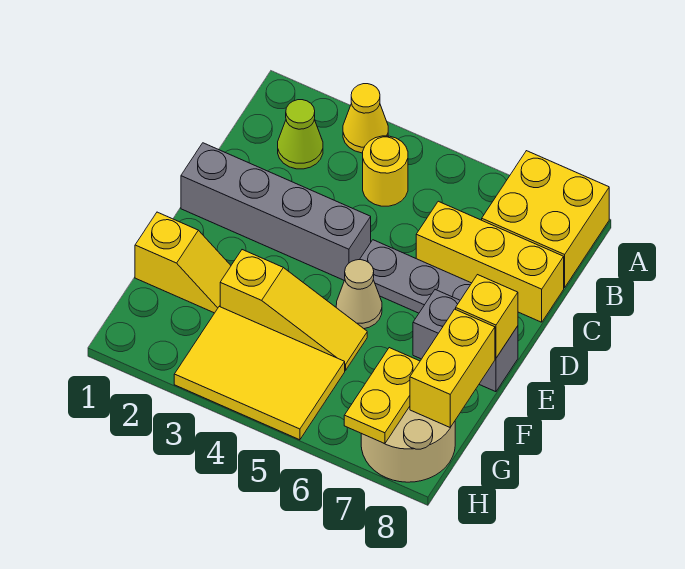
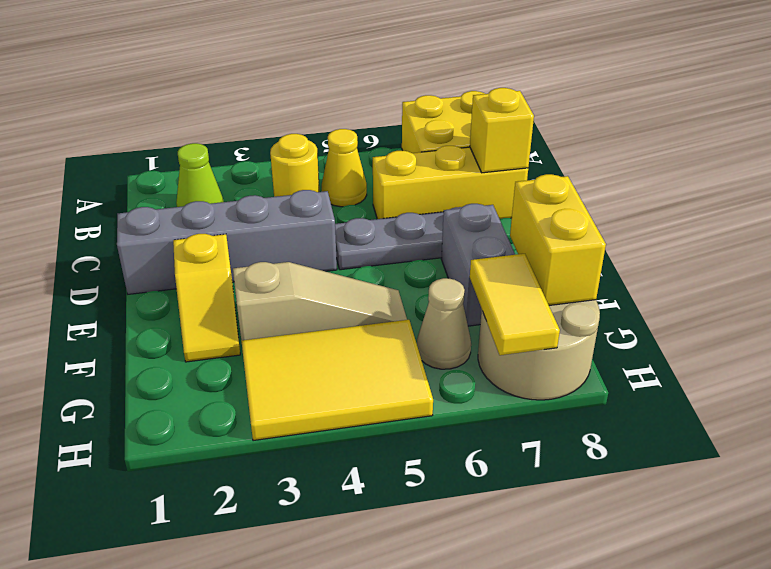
yellow 1x1 cone [343,84,388,153] -> yellow 1x1 cone moved to [322,129,367,207]
tan 1x1 cone [336,260,382,329] -> tan 1x1 cone moved to [417,278,471,369]
grey 1x2 brick [413,290,518,392] -> grey 1x2 brick turned to [441,204,515,326]
yellow 1x1 brick [456,275,518,358] -> yellow 1x1 brick moved to [470,88,534,173]
yellow 1x2 slope [135,212,231,313] -> yellow 1x2 slope turned to [173,234,240,362]
yellow 1x3 slope [220,250,367,370] -> tan 1x3 slope [233,262,407,340]
yellow 1x2 plate [344,348,420,444] -> yellow 1x2 tile [470,254,560,355]

